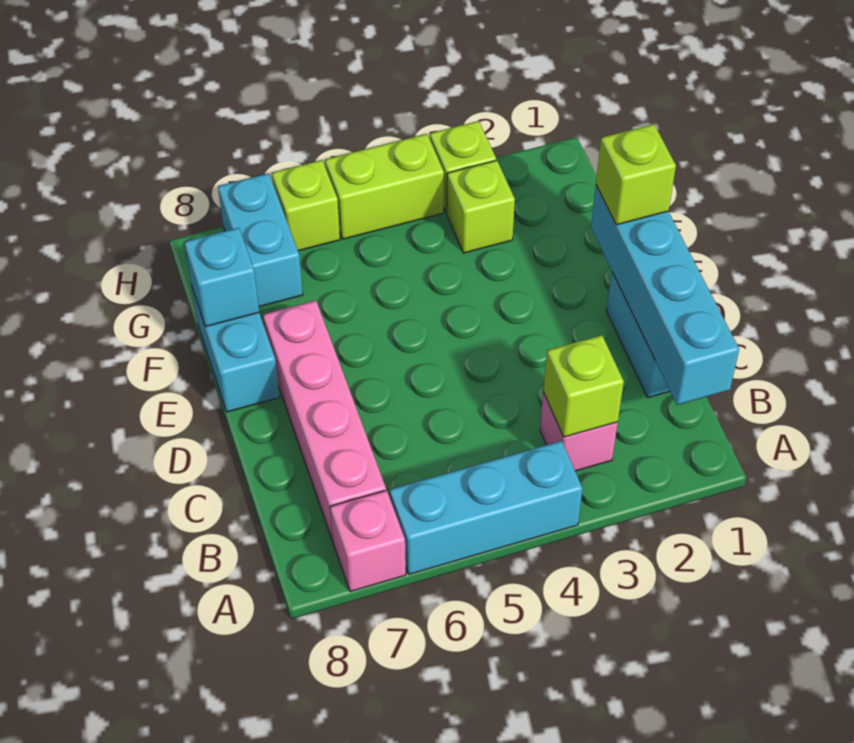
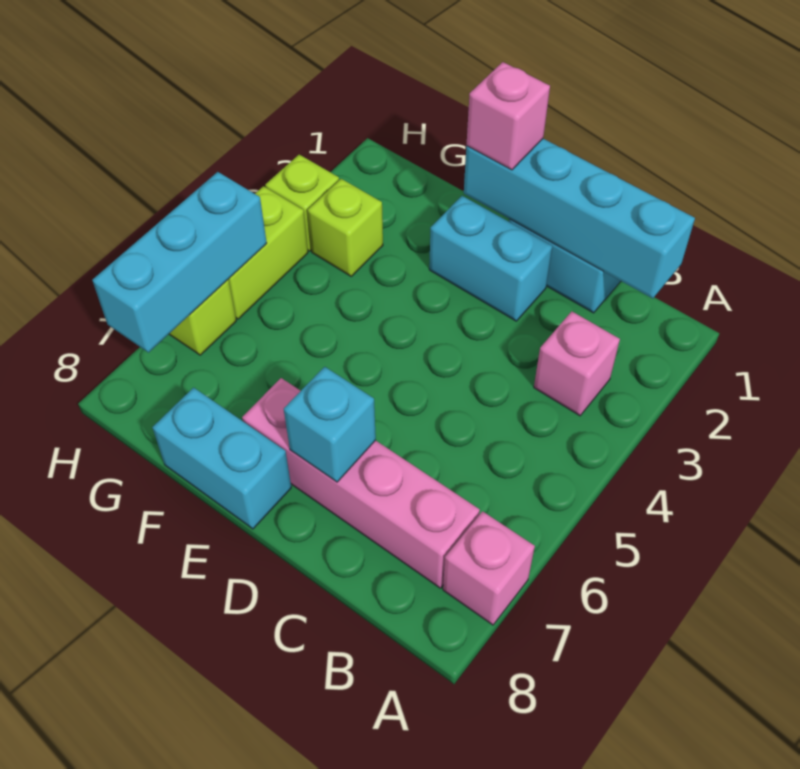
cyan 1x3 brick [390,441,583,574] -> cyan 1x3 brick moved to [92,172,267,353]
lime 1x1 brick [543,335,624,437] -> none
lime 1x1 brick [596,124,676,225] -> pink 1x1 brick [466,62,550,170]
cyan 1x1 brick [184,228,259,327] -> cyan 1x1 brick moved to [284,367,376,482]
cyan 1x2 brick [218,173,303,307] -> cyan 1x2 brick moved to [429,196,552,321]

